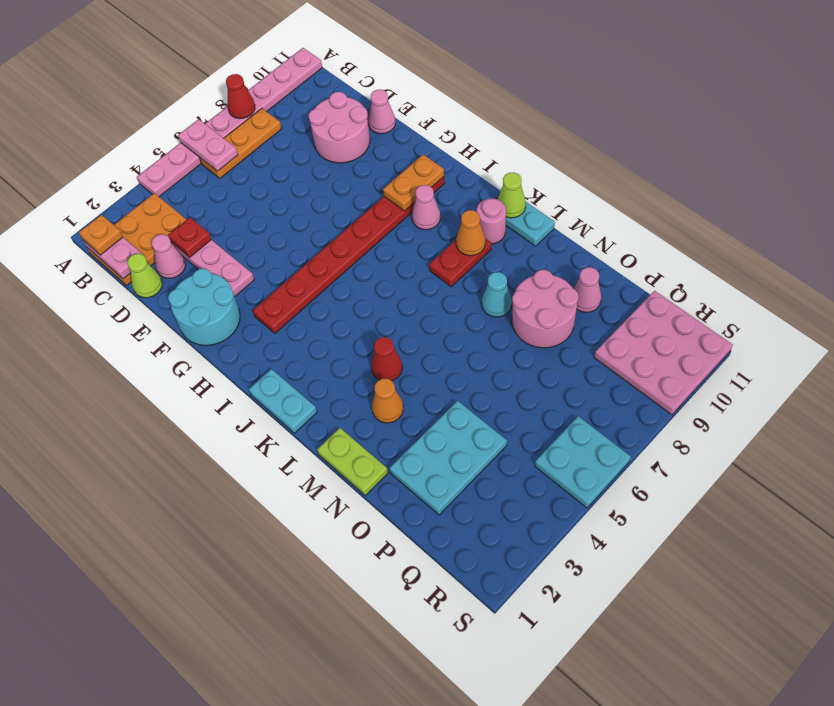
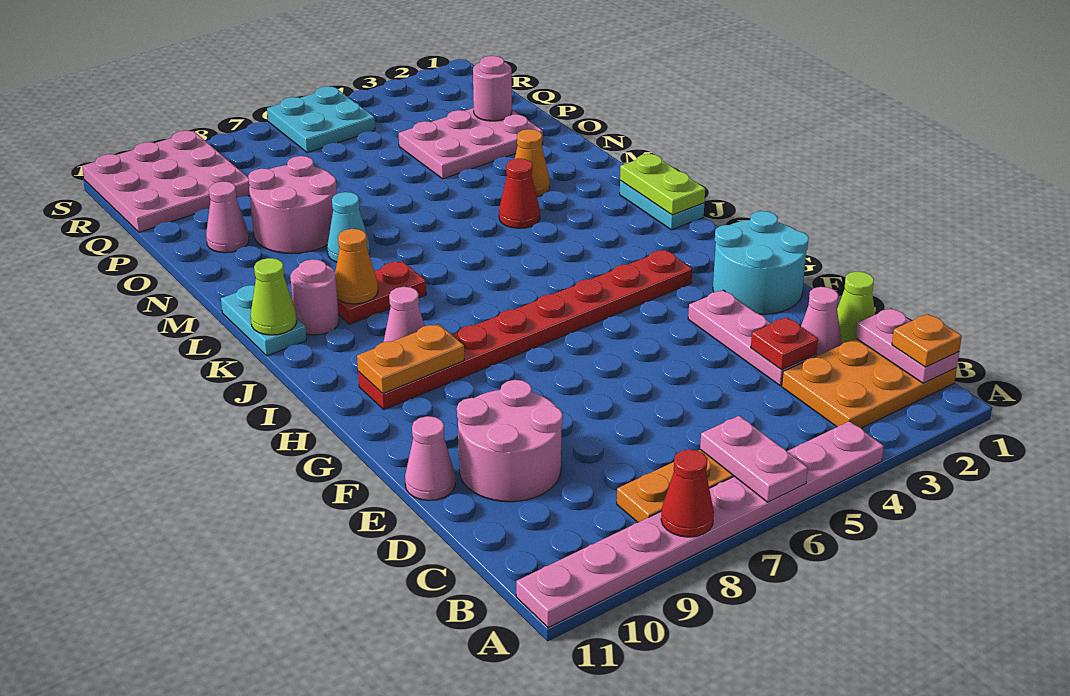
lime 1x2 plate [317,428,388,495] -> lime 1x2 plate moved to [620,154,705,215]
cyan 2x3 plate [389,401,507,515] -> pink 2x3 plate [399,108,543,179]
none -> pink 1x1 round brick [473,56,512,121]

